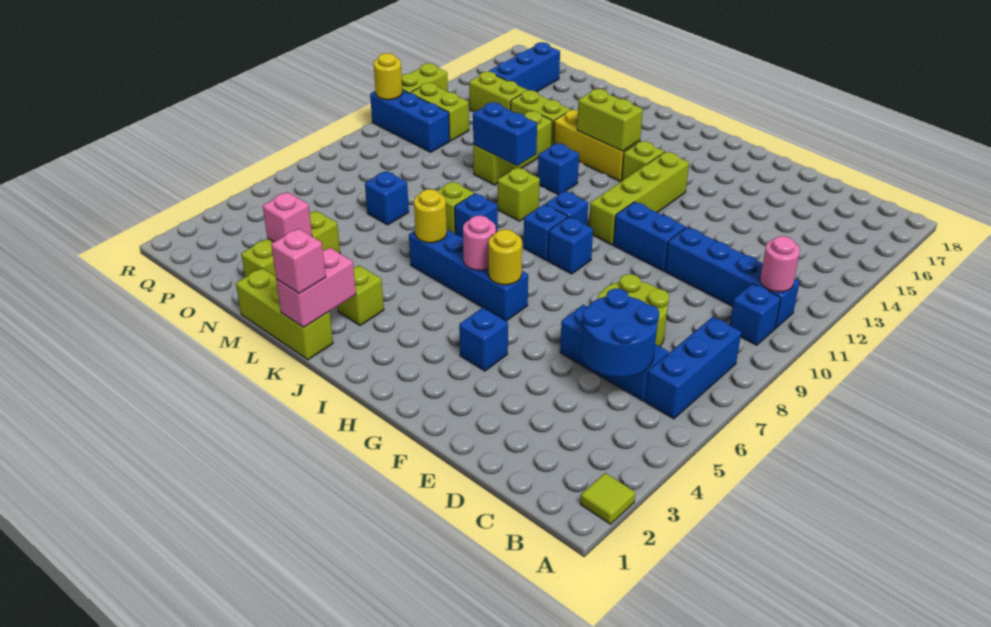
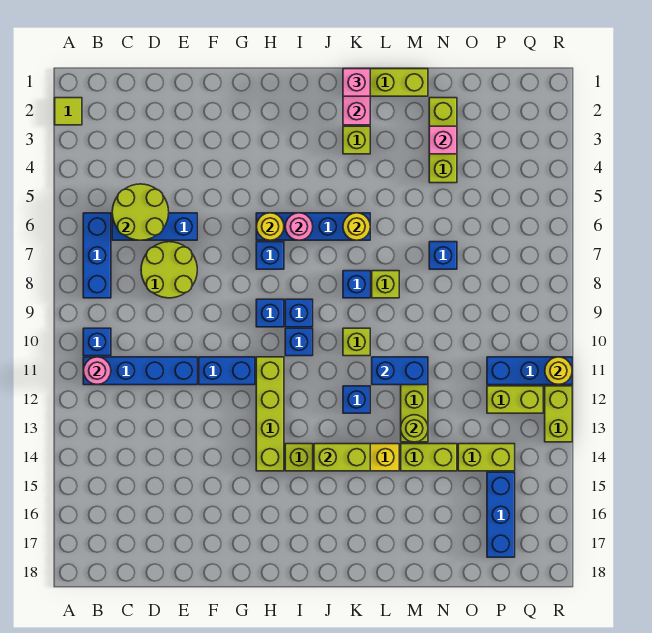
blue 2x2 round brick [581,289,659,377] -> lime 2x2 round brick [112,184,169,240]
blue 1x1 brick [459,308,508,371] -> blue 1x1 brick moved to [256,242,284,269]
none -> lime 1x1 round brick [401,415,428,442]

